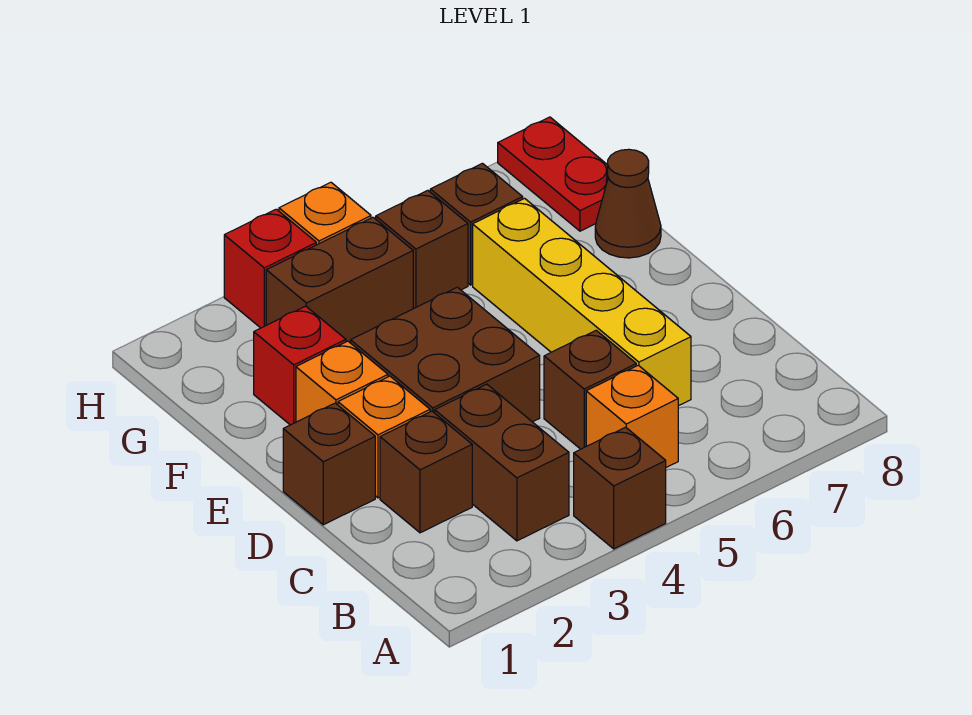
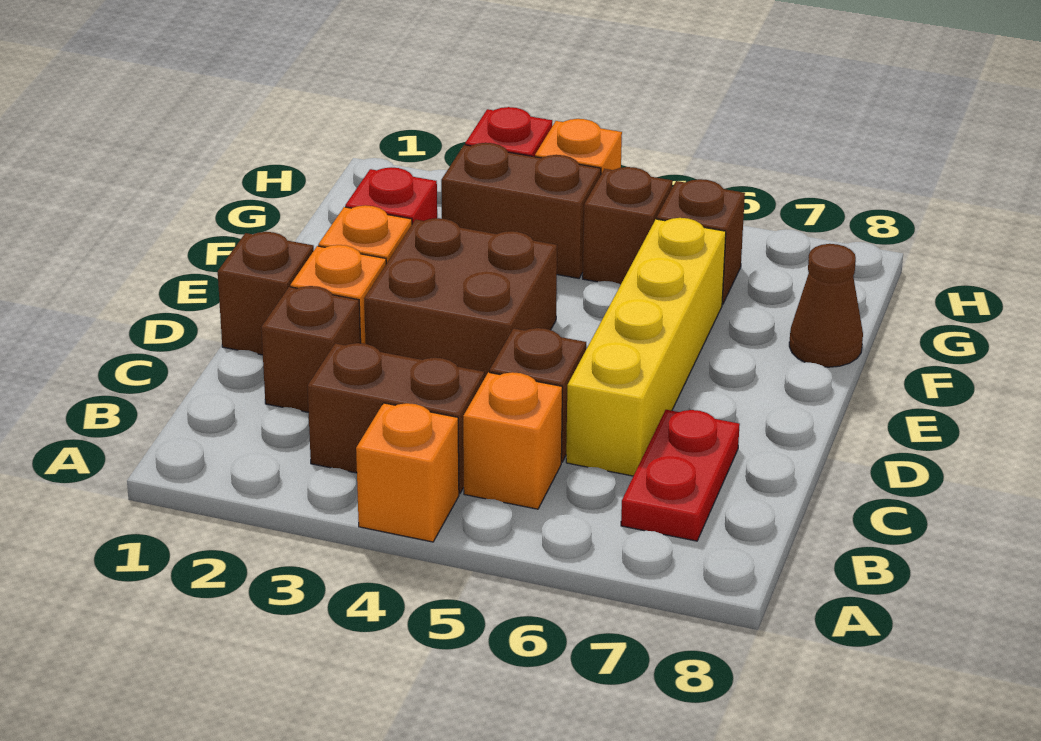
brown 1x1 brick [574,427,666,549] -> orange 1x1 brick [356,403,459,542]
brown 1x2 brick [435,384,569,541] -> brown 1x2 brick turned to [307,343,484,494]
red 1x2 plate [498,117,608,231] -> red 1x2 plate moved to [621,410,740,541]

